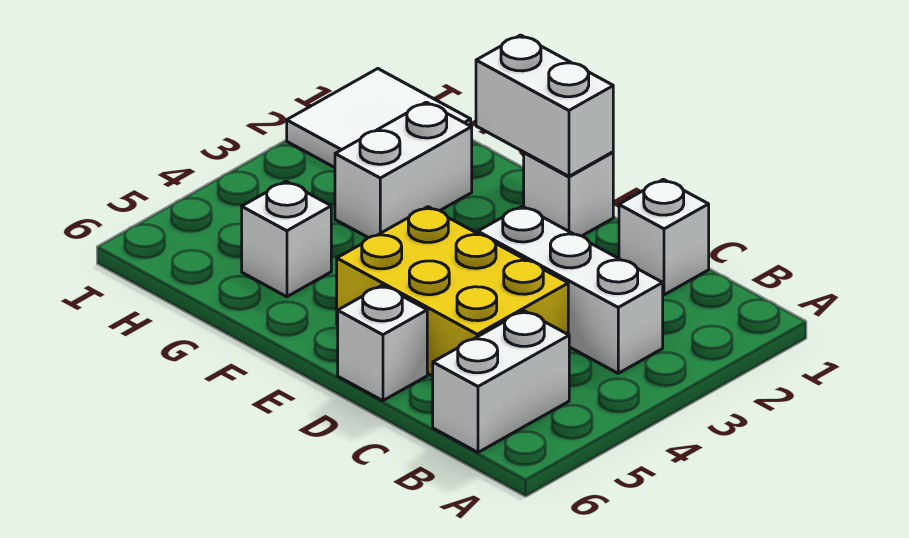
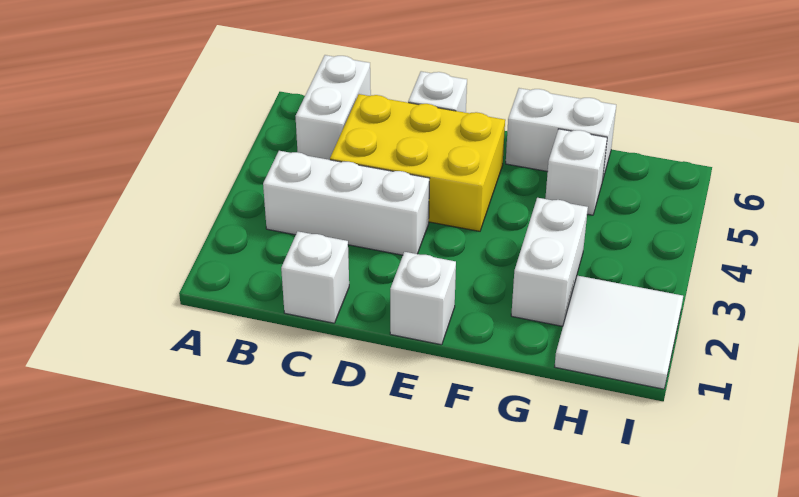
white 1x2 brick [476,35,613,176] -> white 1x2 brick moved to [506,88,616,181]

